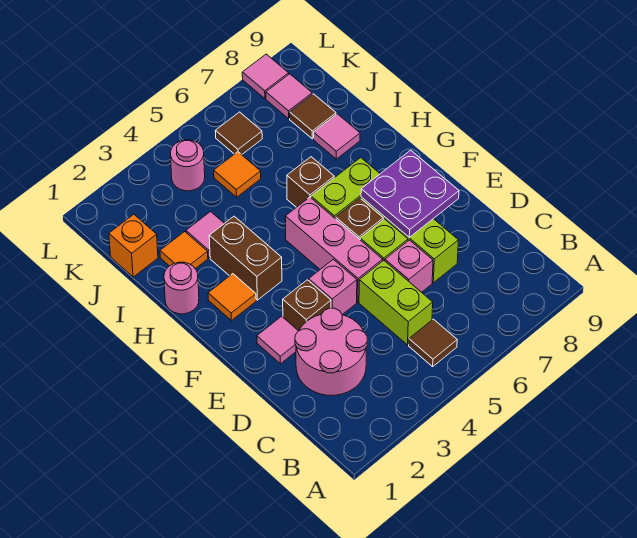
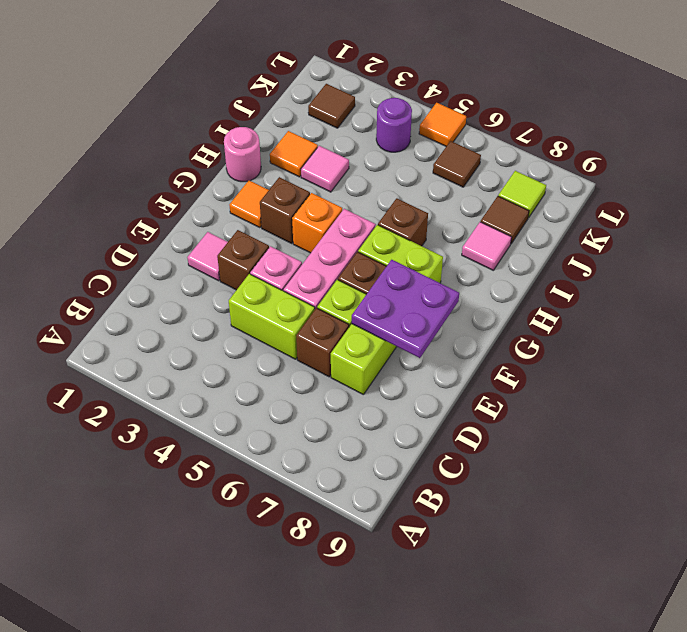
brown 1x1 tile [409,319,457,366] -> brown 1x1 tile moved to [308,84,355,128]
pink 2x2 round brick [295,308,367,395] -> none
lime 1x2 brick [359,260,433,345] -> lime 1x2 brick turned to [229,274,315,359]
pink 1x1 brick [385,240,433,292] -> brown 1x1 brick [296,308,349,377]
brown 1x2 brick [209,216,282,300] -> brown 1x1 brick [260,177,310,243]
orange 1x1 brick [109,214,158,277] -> orange 1x1 brick moved to [292,193,342,253]
orange 1x1 tile [214,152,261,197] -> orange 1x1 tile moved to [419,103,466,146]
pink 1x1 round brick [171,140,205,191] -> purple 1x1 round brick [376,98,412,152]
pink 1x1 tile [266,74,312,119] -> lime 1x1 tile [498,171,546,218]
pink 1x1 tile [242,54,289,99] -> none

